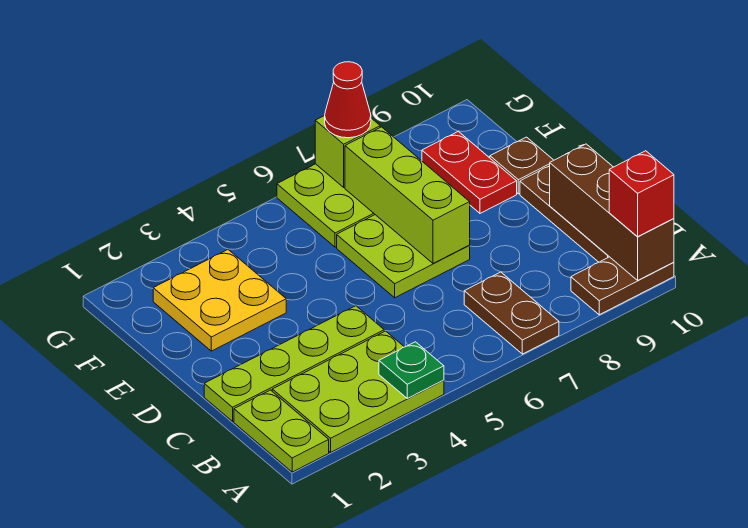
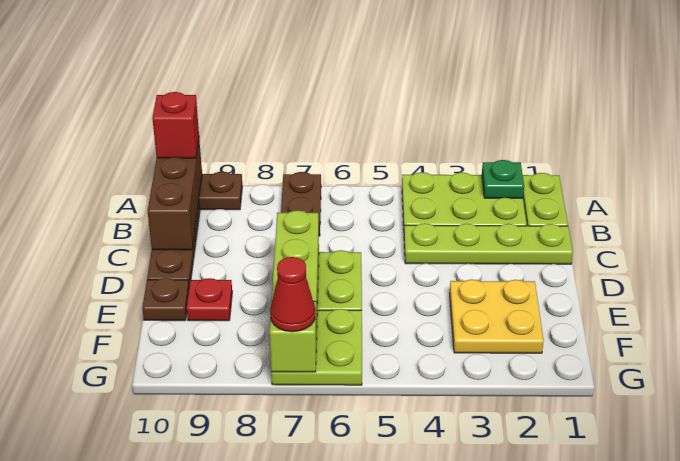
green 1x1 plate [379,342,444,398] -> green 1x1 plate moved to [482,160,524,198]
red 1x2 plate [422,131,517,213] -> red 1x1 plate [187,278,232,321]

